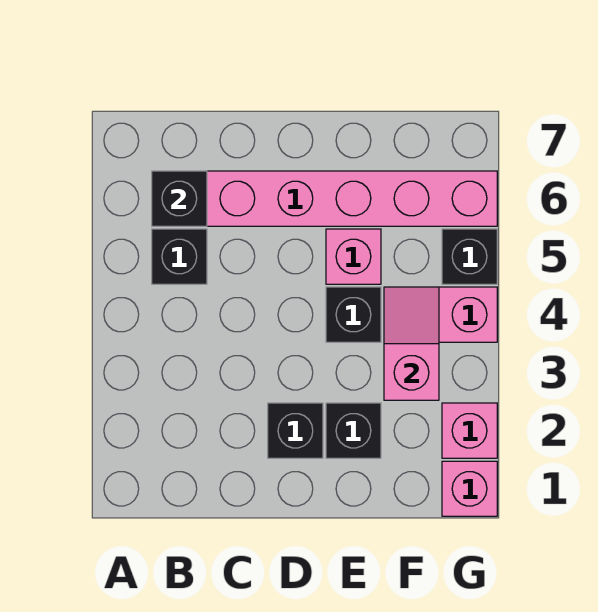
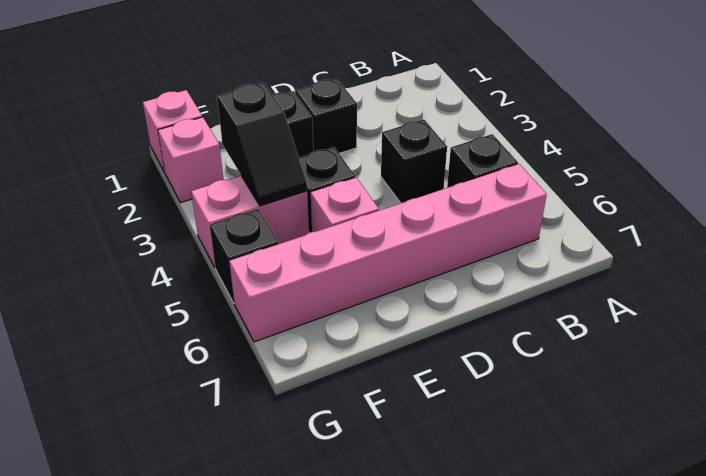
black 1x1 brick [152,171,207,226] -> black 1x1 brick moved to [381,119,447,203]
pink 1x2 slope [384,287,439,400] -> black 1x2 slope [217,83,307,206]

